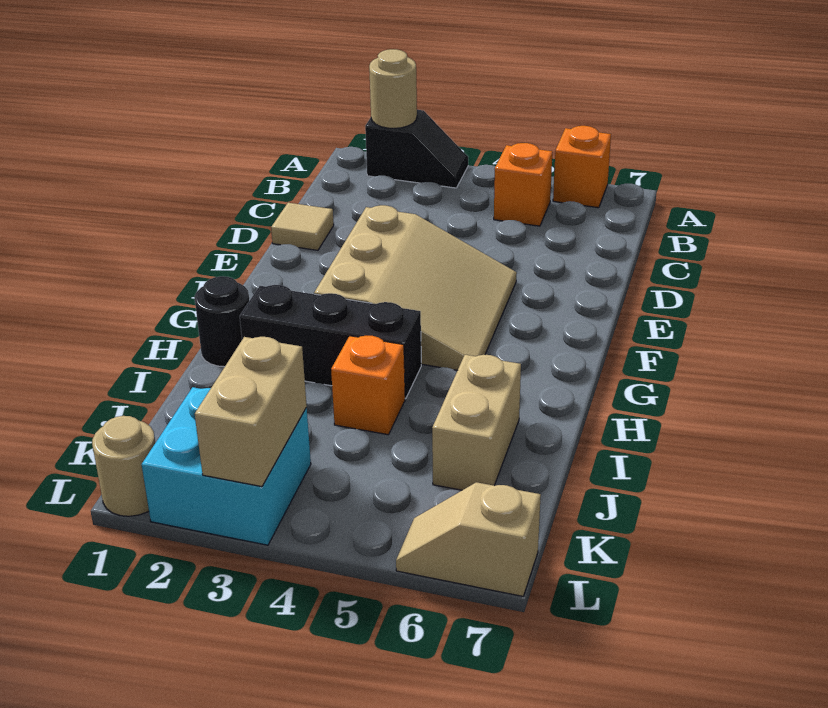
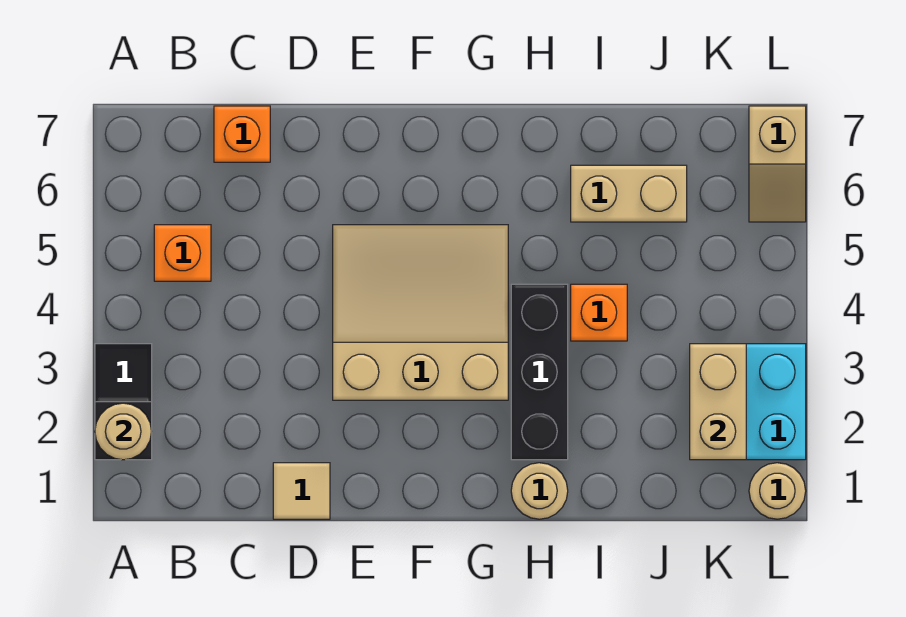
orange 1x1 brick [553,126,611,208] -> orange 1x1 brick moved to [214,106,270,162]
black 1x1 round brick [194,276,249,367] -> tan 1x1 round brick [511,463,568,519]
tan 1x2 brick [195,337,307,487] -> tan 1x2 brick turned to [690,344,746,460]

